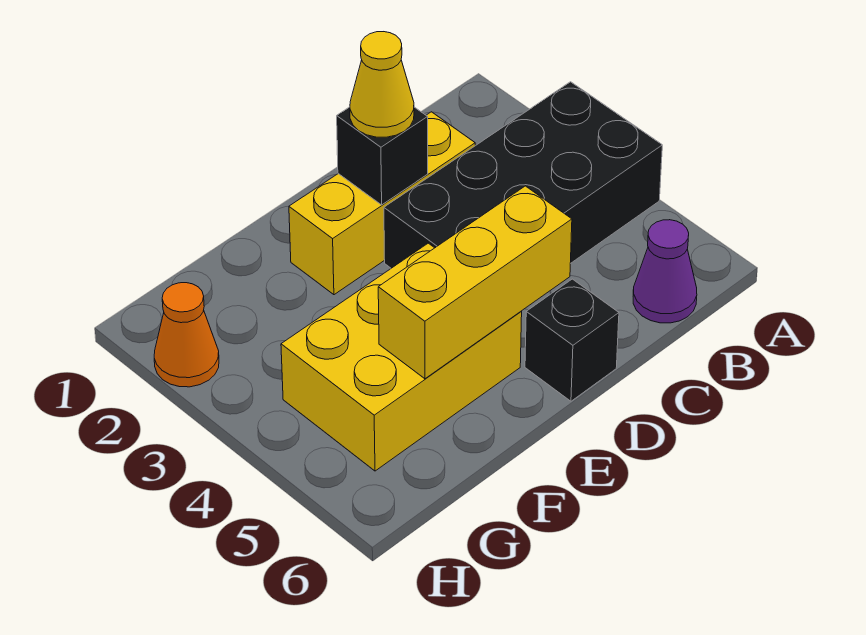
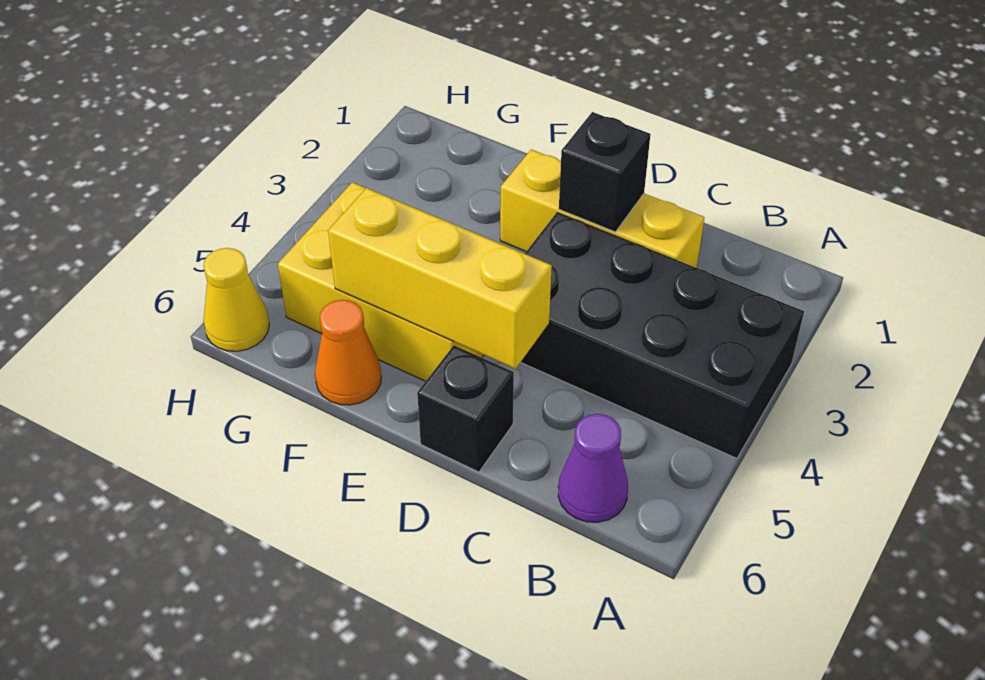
yellow 1x1 cone [350,32,414,137] -> yellow 1x1 cone moved to [204,248,269,351]
orange 1x1 cone [154,283,219,387] -> orange 1x1 cone moved to [315,300,381,405]

